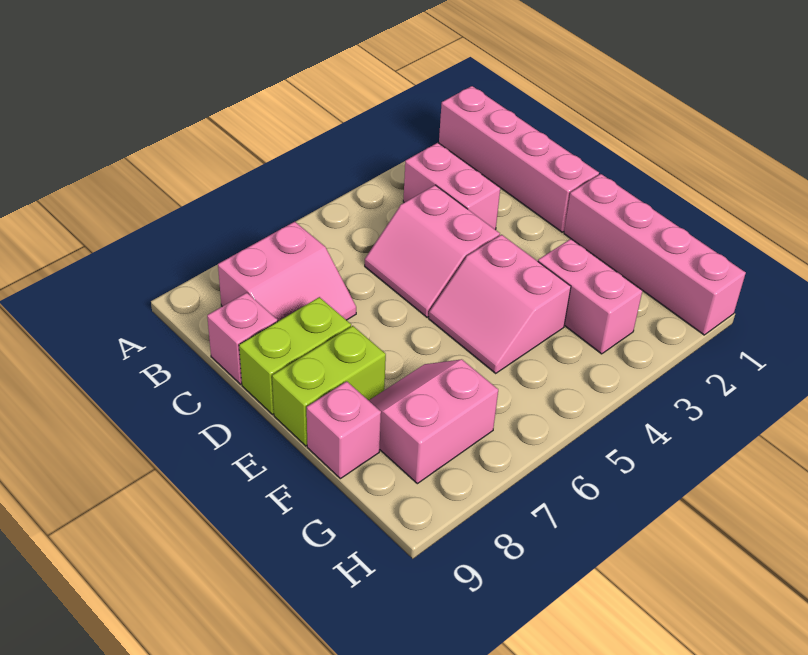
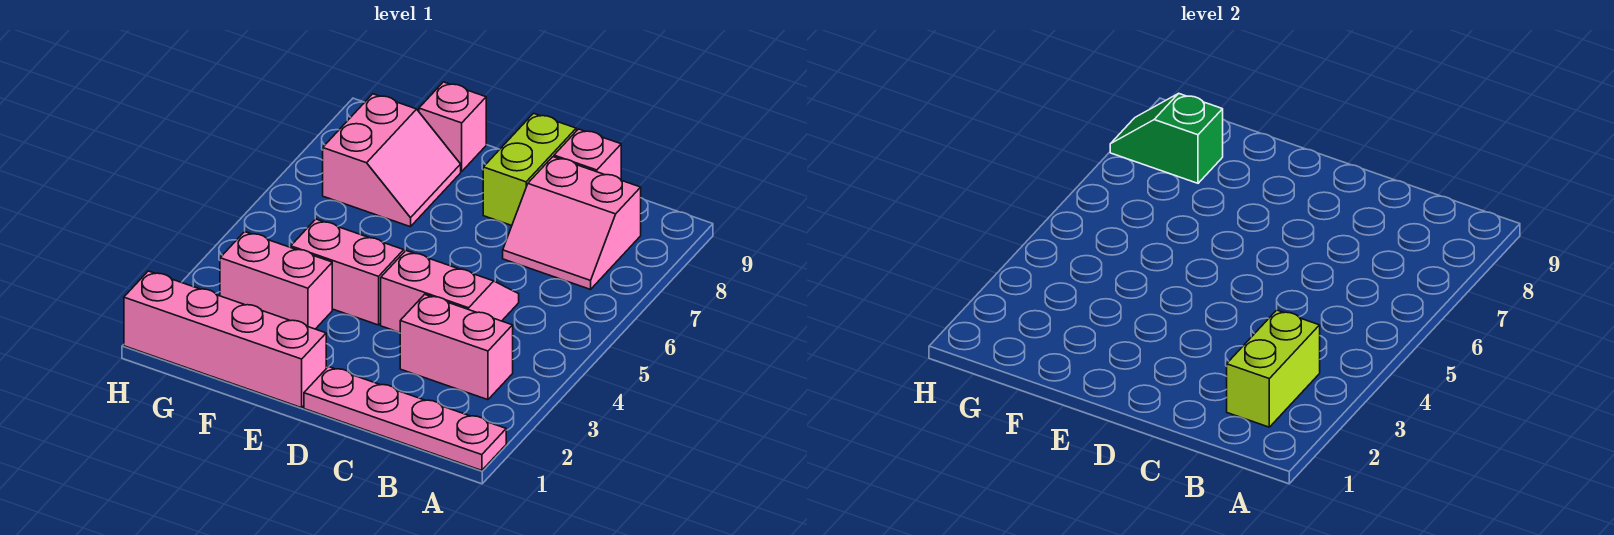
pink 1x4 brick [439,86,599,232] -> pink 1x4 plate [304,367,506,471]
pink 2x2 slope [218,222,356,322] -> pink 2x2 slope turned to [503,157,641,289]
lime 1x2 brick [272,326,386,446] -> lime 1x2 brick moved to [1227,310,1320,427]
none -> green 1x2 slope [1110,93,1223,183]

